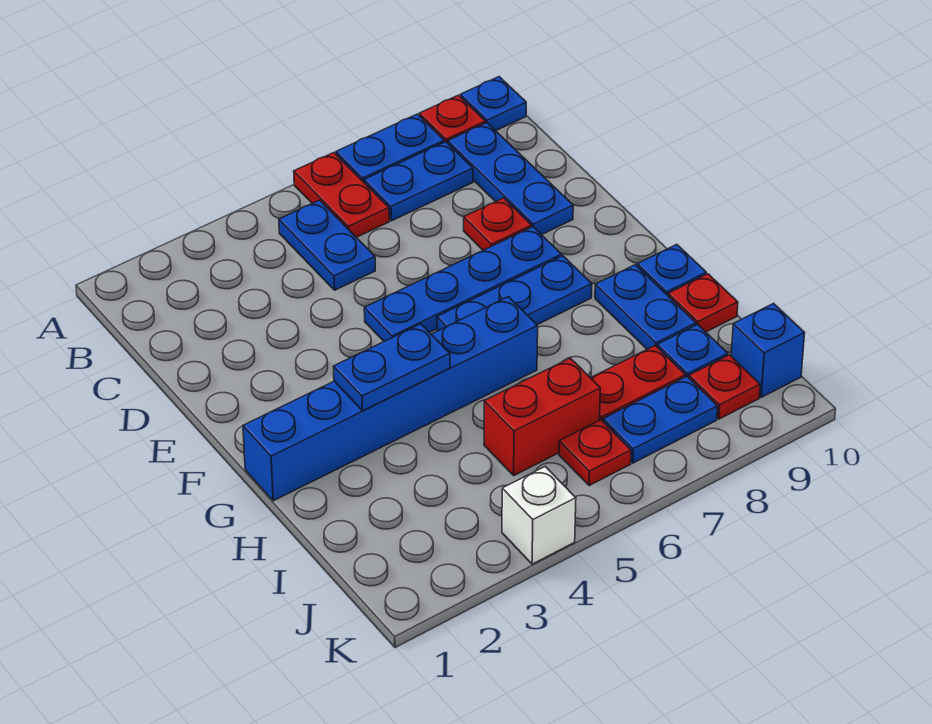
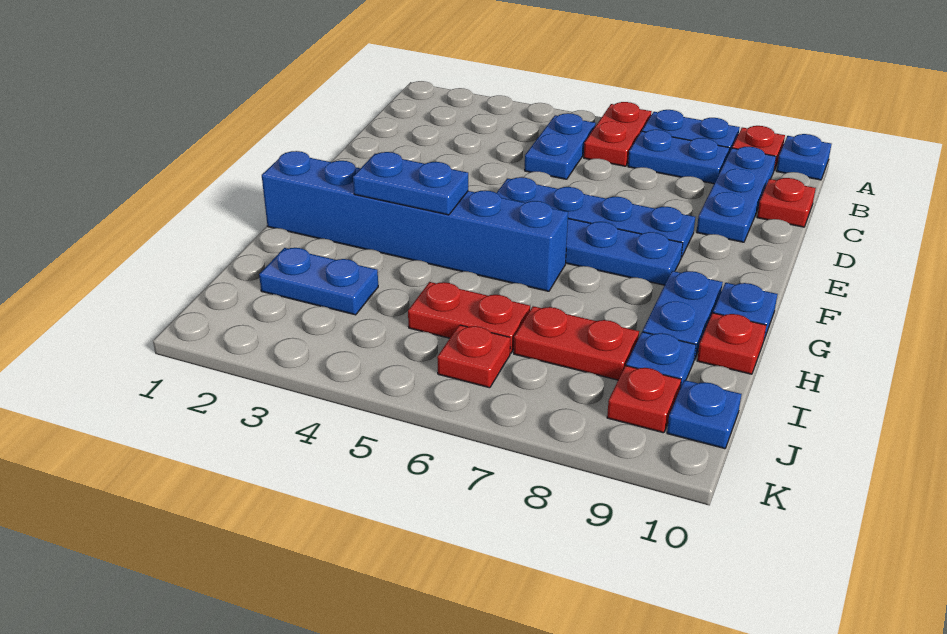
red 1x1 plate [464,198,532,250] -> red 1x1 plate moved to [757,178,816,227]
red 1x2 brick [484,358,600,475] -> red 1x2 plate [408,282,530,353]
blue 1x2 plate [603,376,718,463] -> blue 1x2 plate moved to [259,248,378,315]
blue 1x1 brick [731,304,805,397] -> blue 1x1 plate [667,380,741,449]
white 1x1 brick [502,467,576,564] -> none

